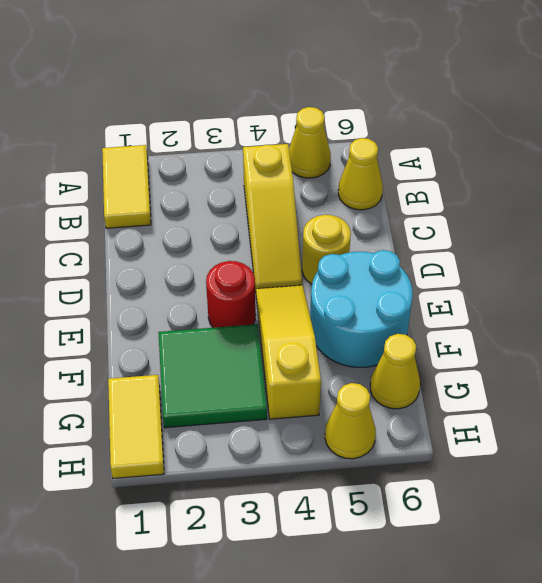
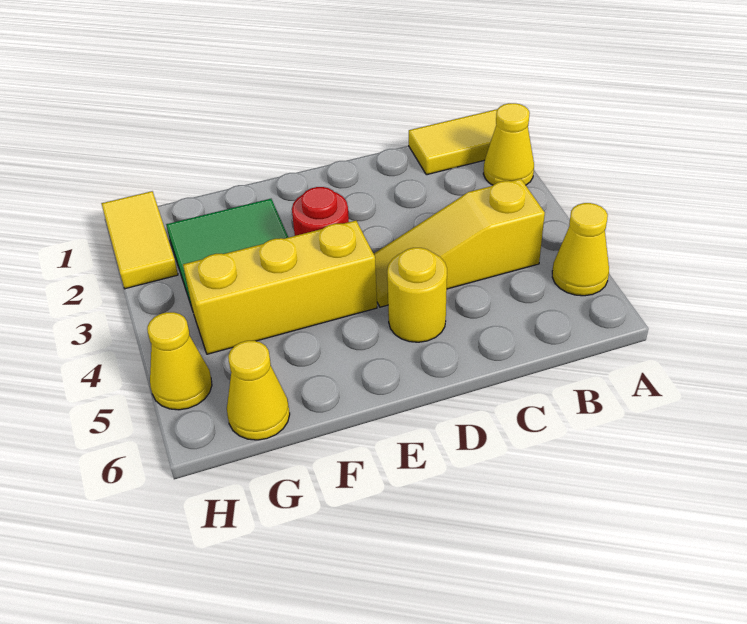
yellow 1x1 cone [338,138,383,210] -> yellow 1x1 cone moved to [483,103,534,185]
yellow 1x3 slope [256,285,321,419] -> yellow 1x3 brick [183,221,377,354]
cyan 2x2 round brick [310,250,413,367] -> none
yellow 1x2 tile [108,375,164,479] -> yellow 1x2 tile turned to [101,191,178,289]

